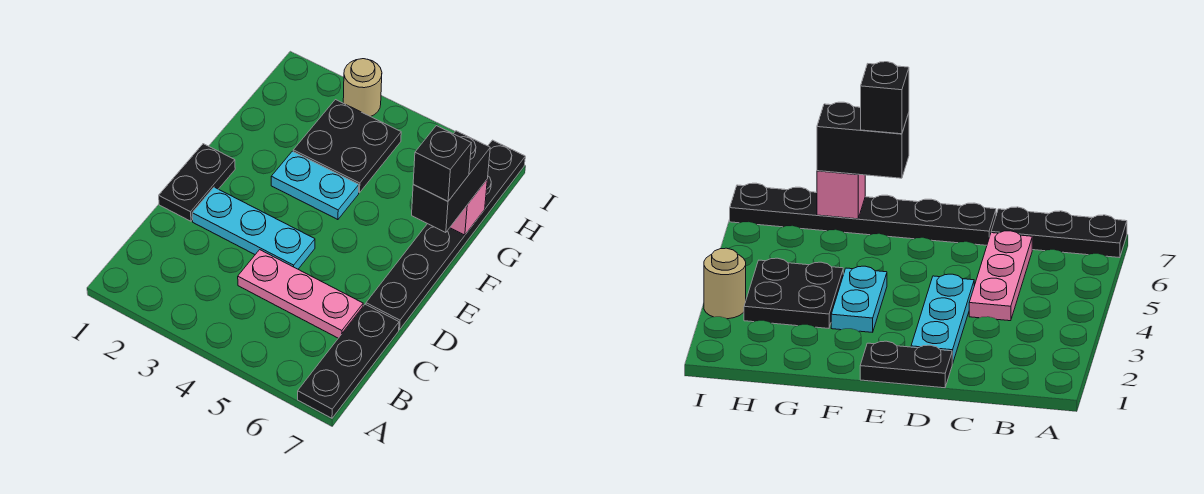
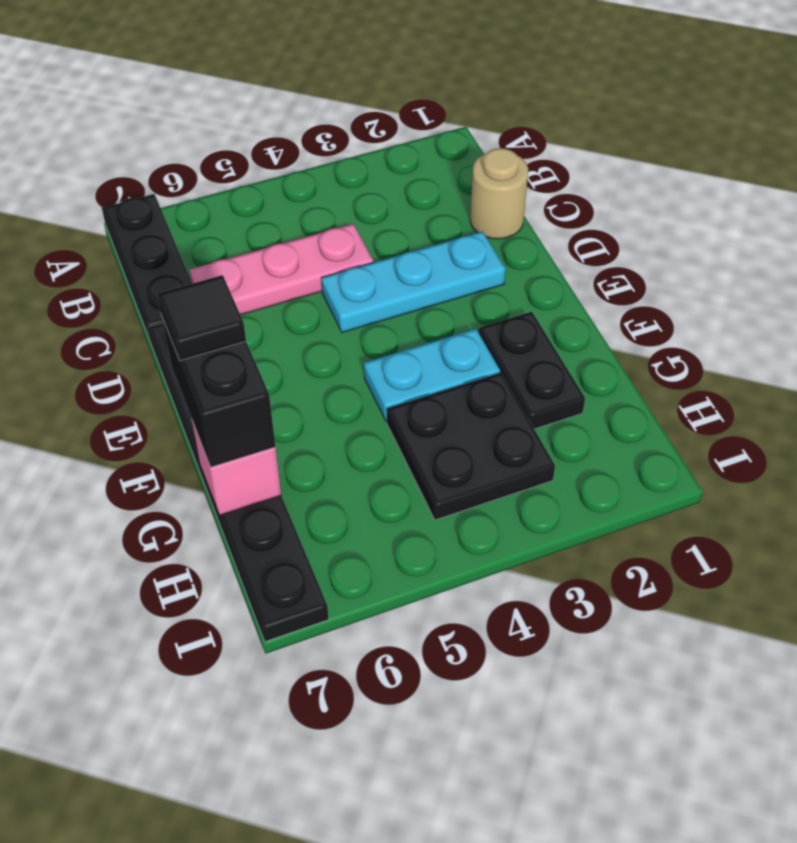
black 1x2 plate [159,144,235,221] -> black 1x2 plate moved to [479,312,585,429]
black 1x1 brick [413,126,471,201] -> black 1x1 tile [157,275,246,361]
tan 1x1 round brick [343,59,382,117] -> tan 1x1 round brick moved to [470,148,528,239]

